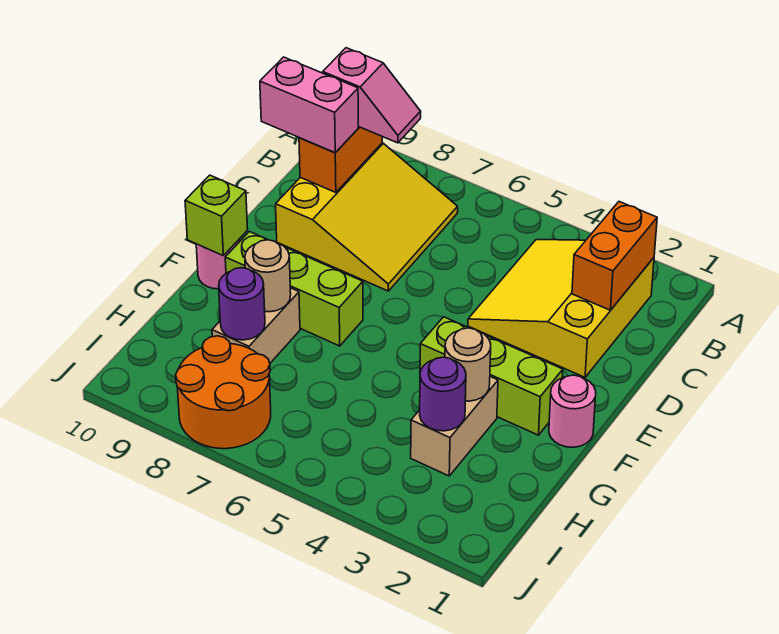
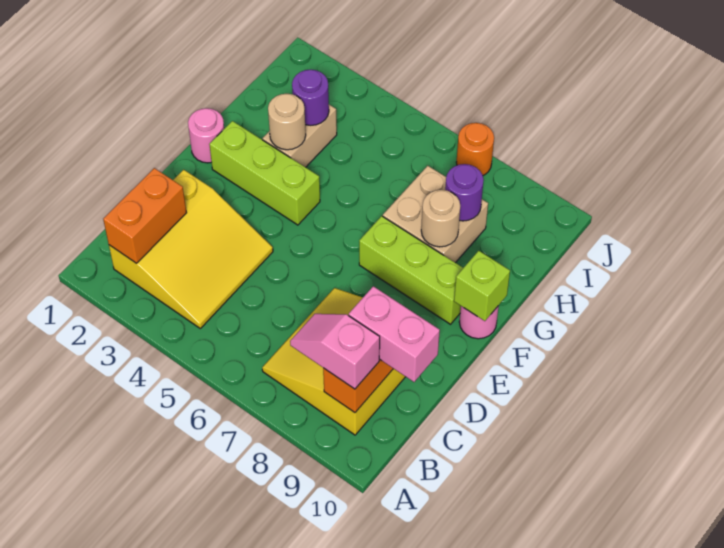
tan 1x2 brick [212,288,300,363] -> tan 2x2 brick [383,166,488,263]
orange 2x2 round brick [176,336,271,449] -> orange 1x1 round brick [456,123,494,175]

